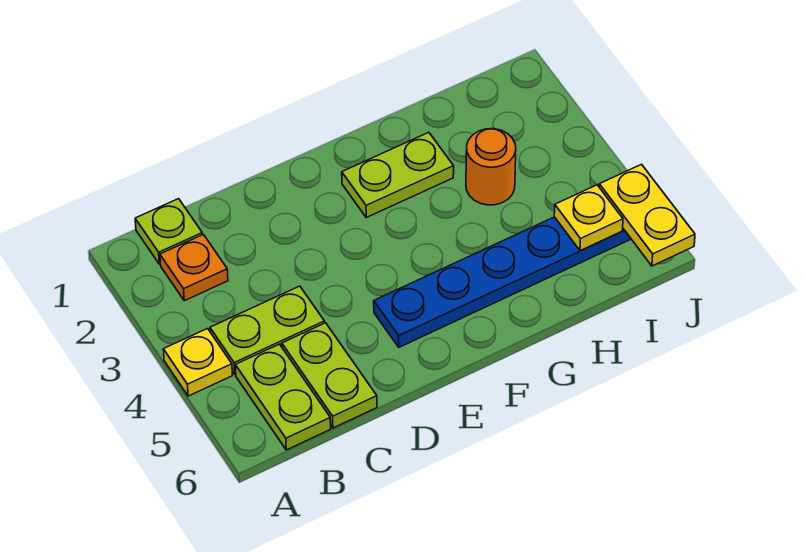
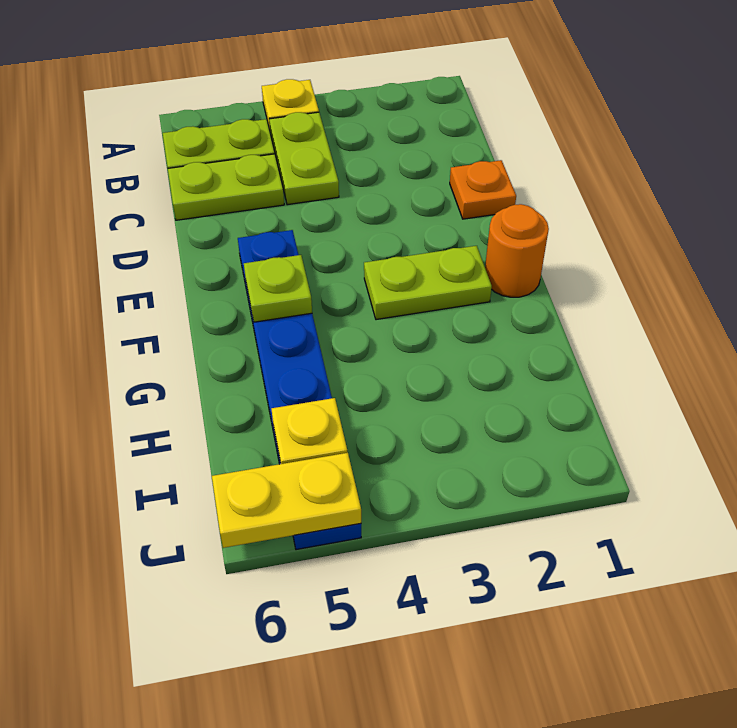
lime 1x1 plate [135,199,202,264] -> lime 1x1 plate moved to [244,255,312,322]
orange 1x1 plate [160,234,228,301] -> orange 1x1 plate moved to [450,160,516,219]
lime 1x2 plate [342,132,454,217] -> lime 1x2 plate turned to [364,246,492,320]
orange 1x1 round brick [466,129,516,205] -> orange 1x1 round brick moved to [485,204,549,297]

